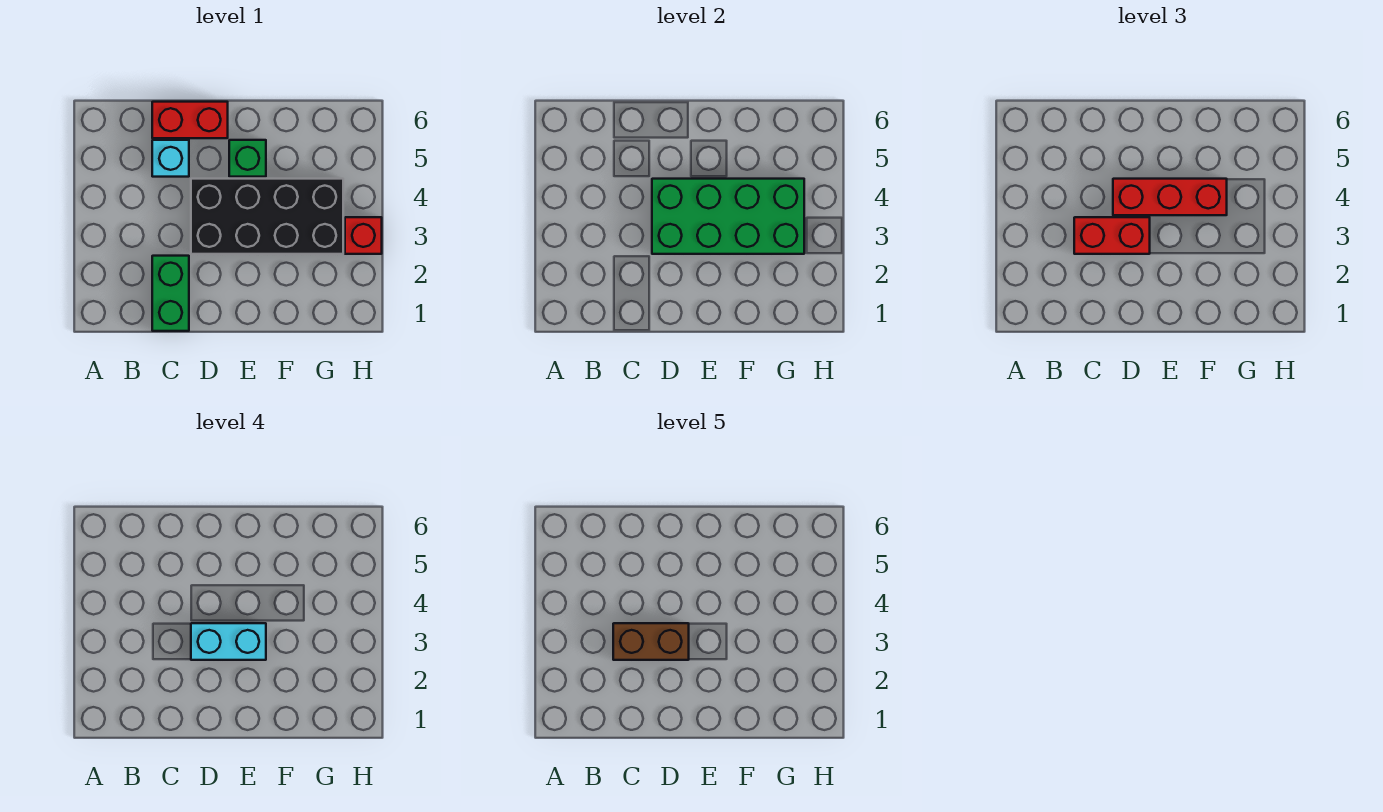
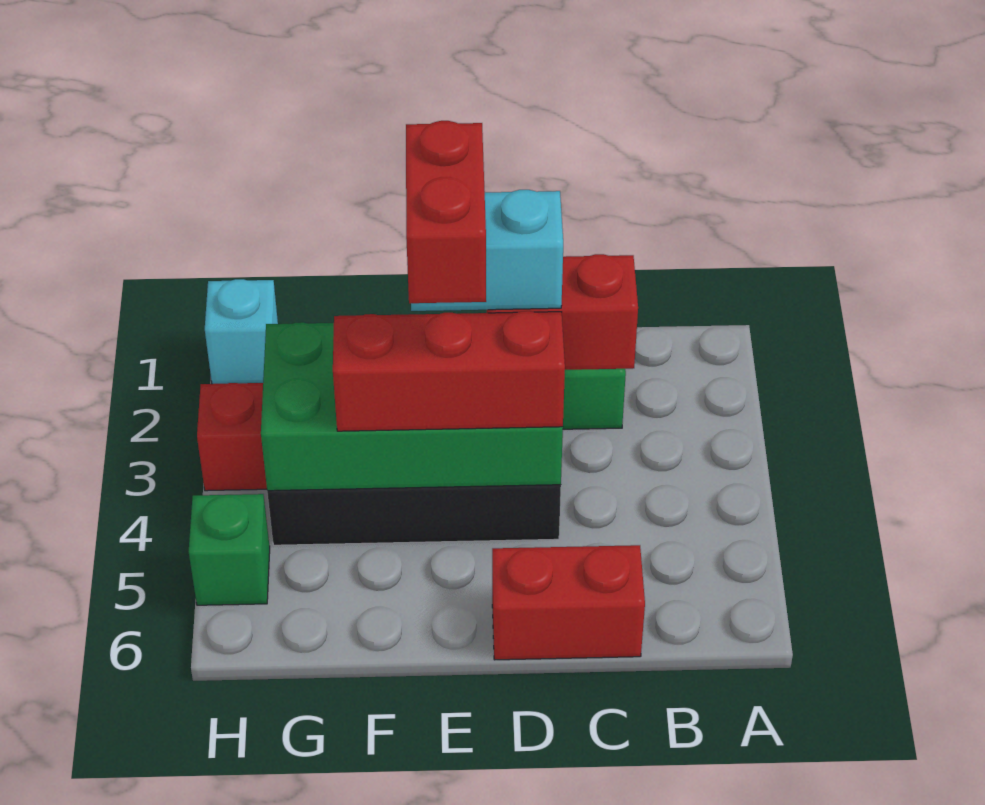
brown 1x2 brick [613,623,689,660] -> none
cyan 1x1 brick [152,140,189,177] -> cyan 1x1 brick moved to [205,279,278,384]
none -> red 1x2 brick [406,121,486,303]
green 1x1 brick [229,140,266,177] -> green 1x1 brick moved to [189,494,270,605]

